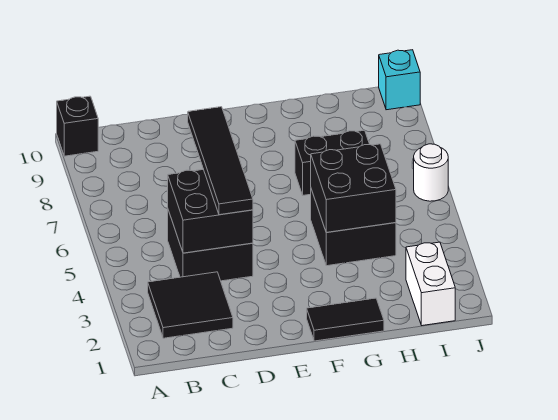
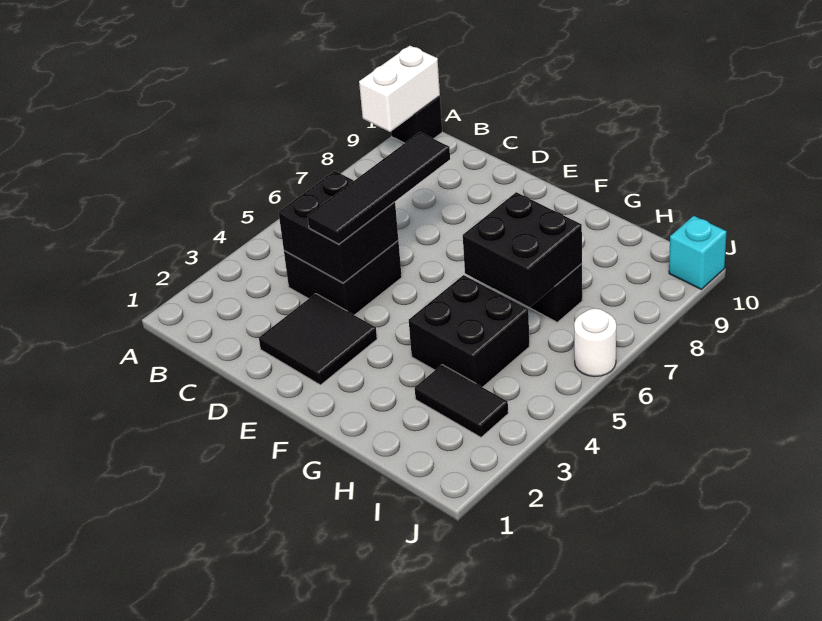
black 2x2 tile [148,272,233,338] -> black 2x2 tile moved to [259,294,377,385]
black 1x2 tile [307,298,384,341] -> black 1x2 tile moved to [415,365,508,437]
black 2x2 brick [311,144,396,232] -> black 2x2 brick moved to [463,192,582,308]
white 1x2 brick [406,242,455,326] -> white 1x2 brick moved to [359,46,440,132]

